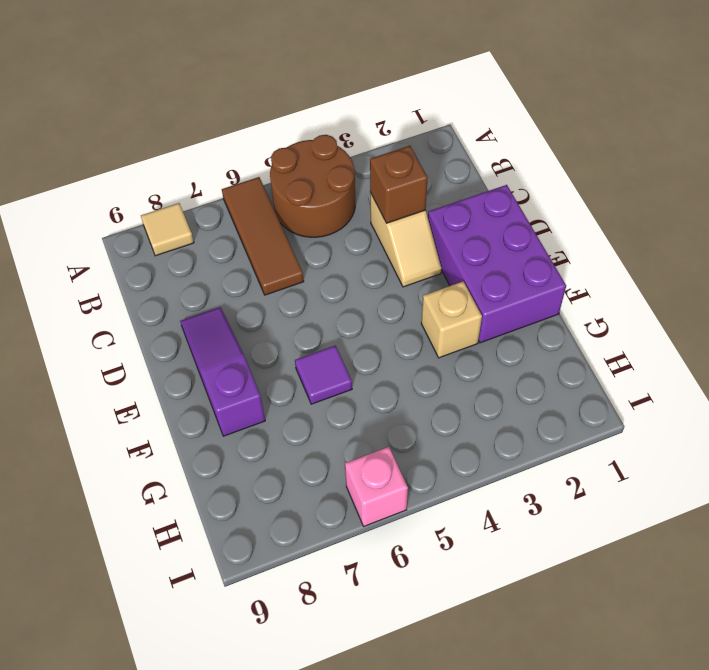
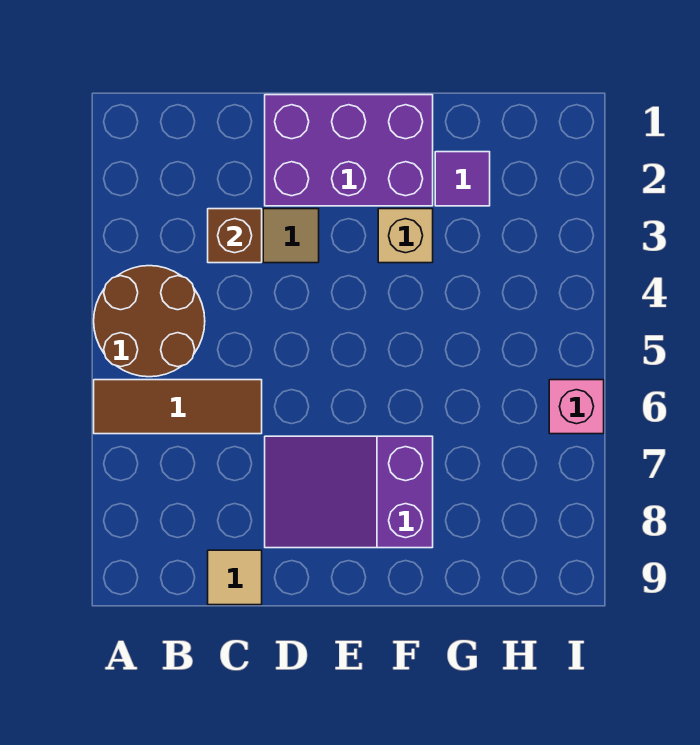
tan 1x1 tile [141,203,194,256] -> tan 1x1 tile moved to [208,550,262,605]
purple 1x3 slope [180,307,265,436] -> purple 2x3 slope [265,436,433,548]
purple 1x1 tile [295,346,352,404] -> purple 1x1 tile moved to [435,152,490,206]

